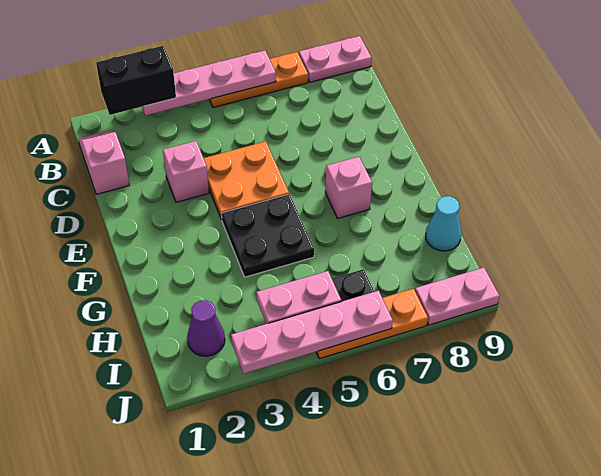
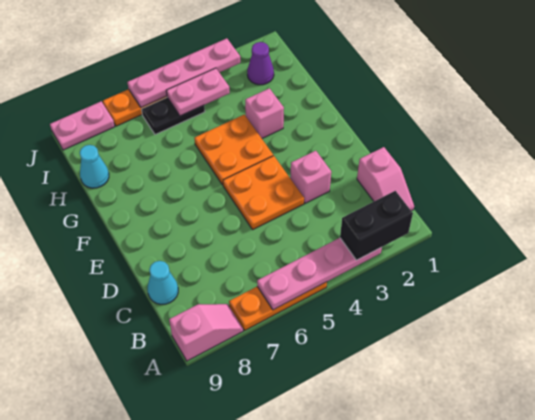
pink 1x2 plate [299,36,372,82] -> pink 1x2 slope [169,304,243,361]
none -> cyan 1x1 cone [148,261,178,304]
black 2x2 plate [222,194,314,277] -> orange 2x2 plate [194,115,273,185]
pink 1x1 brick [325,157,372,218] -> pink 1x1 brick moved to [245,88,284,138]

